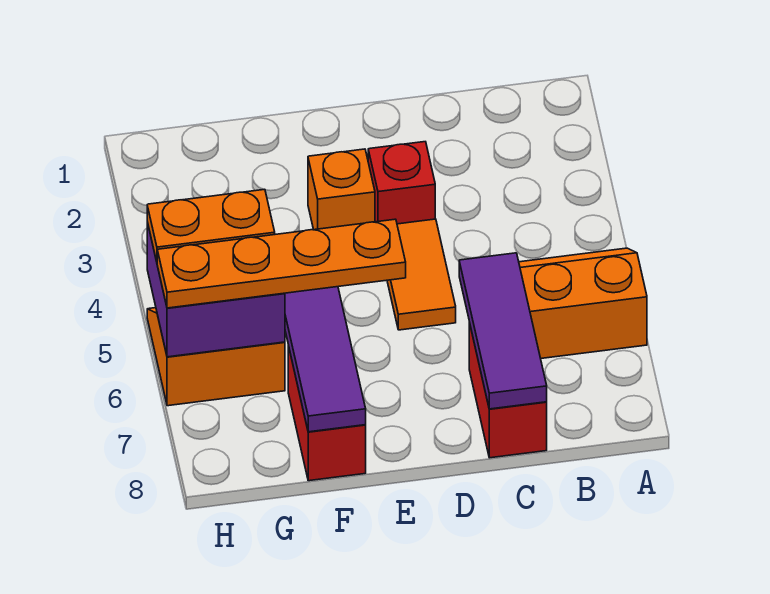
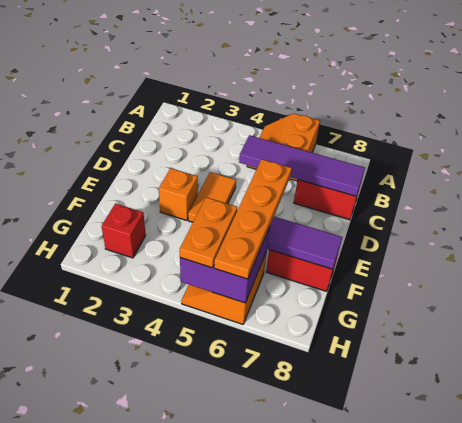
purple 1x3 tile [459,253,547,409] -> purple 1x4 tile [239,135,365,196]
red 1x1 brick [368,142,435,224] -> red 1x1 brick moved to [102,204,146,258]
orange 1x2 tile [387,219,456,330] -> orange 1x2 tile turned to [188,172,236,222]

